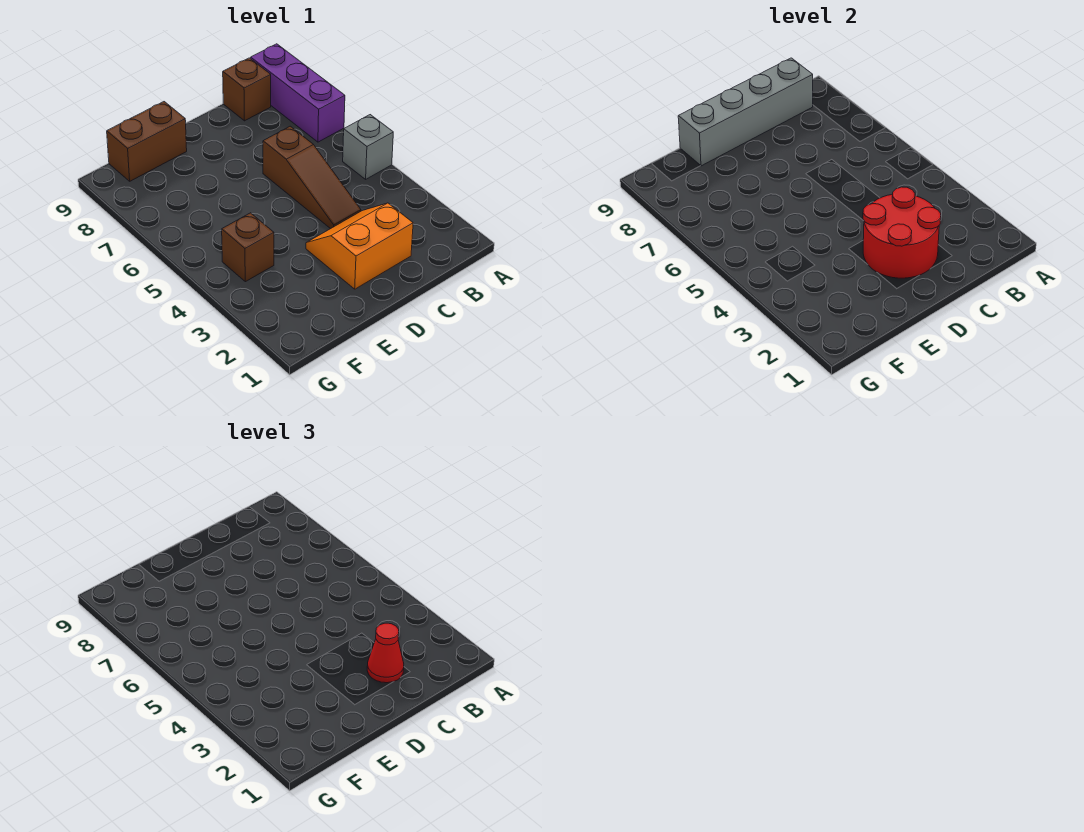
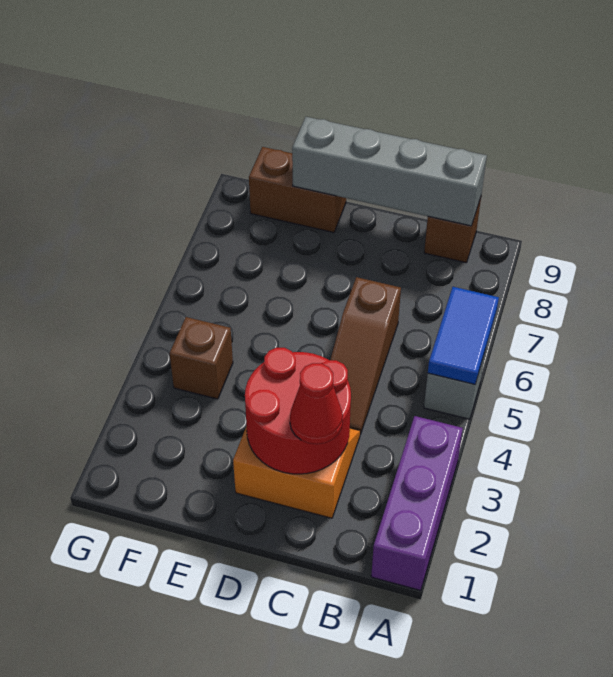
none -> blue 1x2 tile [428,287,499,384]
purple 1x3 brick [251,44,345,142] -> purple 1x3 brick moved to [371,416,463,591]

